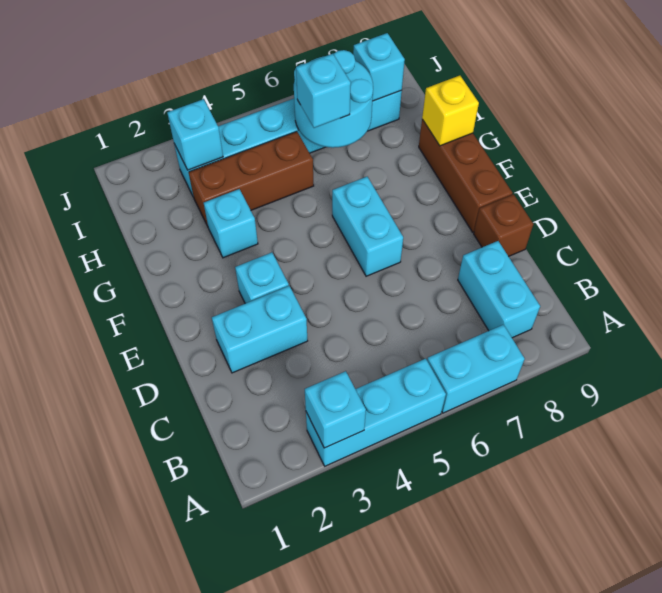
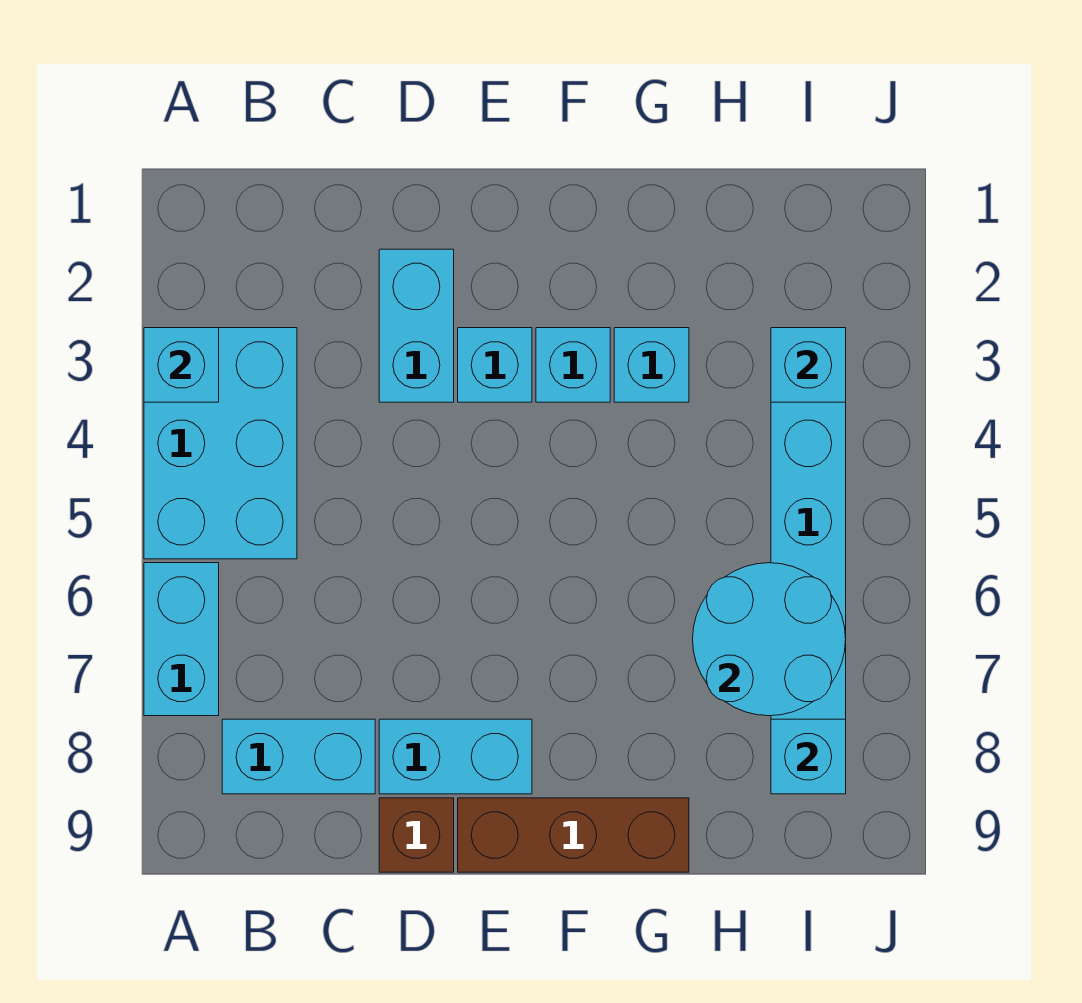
cyan 1x3 brick [306,359,446,466] -> cyan 2x3 brick [144,328,297,559]
cyan 1x2 brick [332,177,403,276] -> cyan 1x2 brick moved to [379,719,532,794]
yellow 1x1 brick [422,76,479,146] -> none
brown 1x3 brick [188,132,314,226] -> none
cyan 1x1 brick [296,54,351,128] -> cyan 1x1 brick moved to [536,328,610,402]

